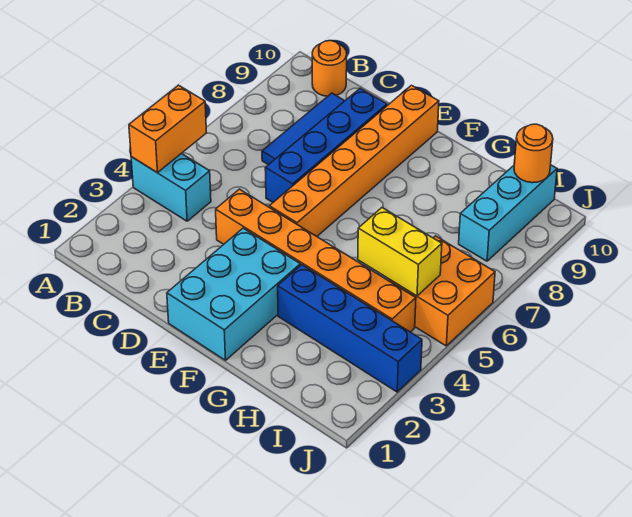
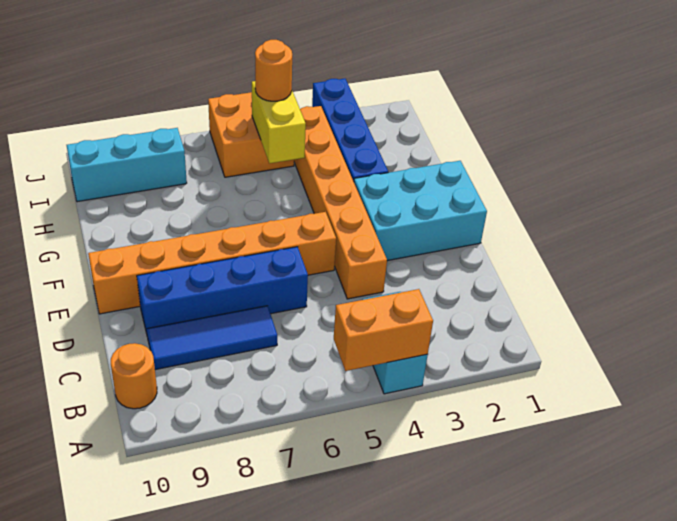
orange 1x1 round brick [514,124,553,183] -> orange 1x1 round brick moved to [255,40,292,101]

